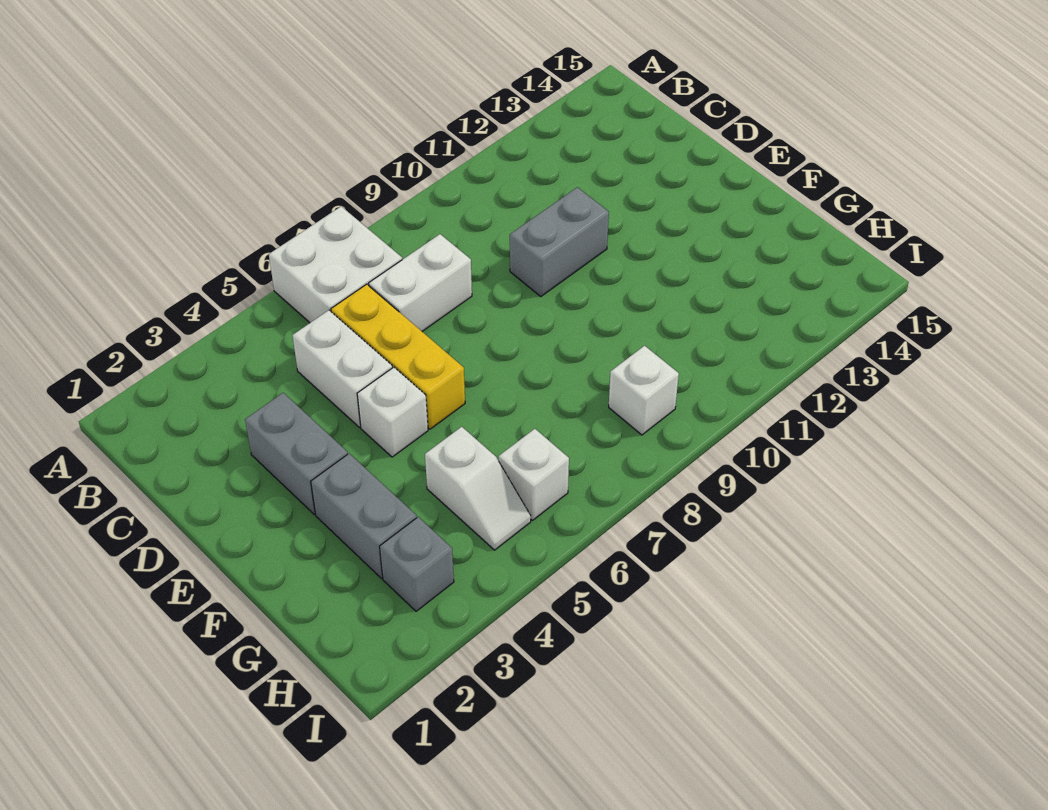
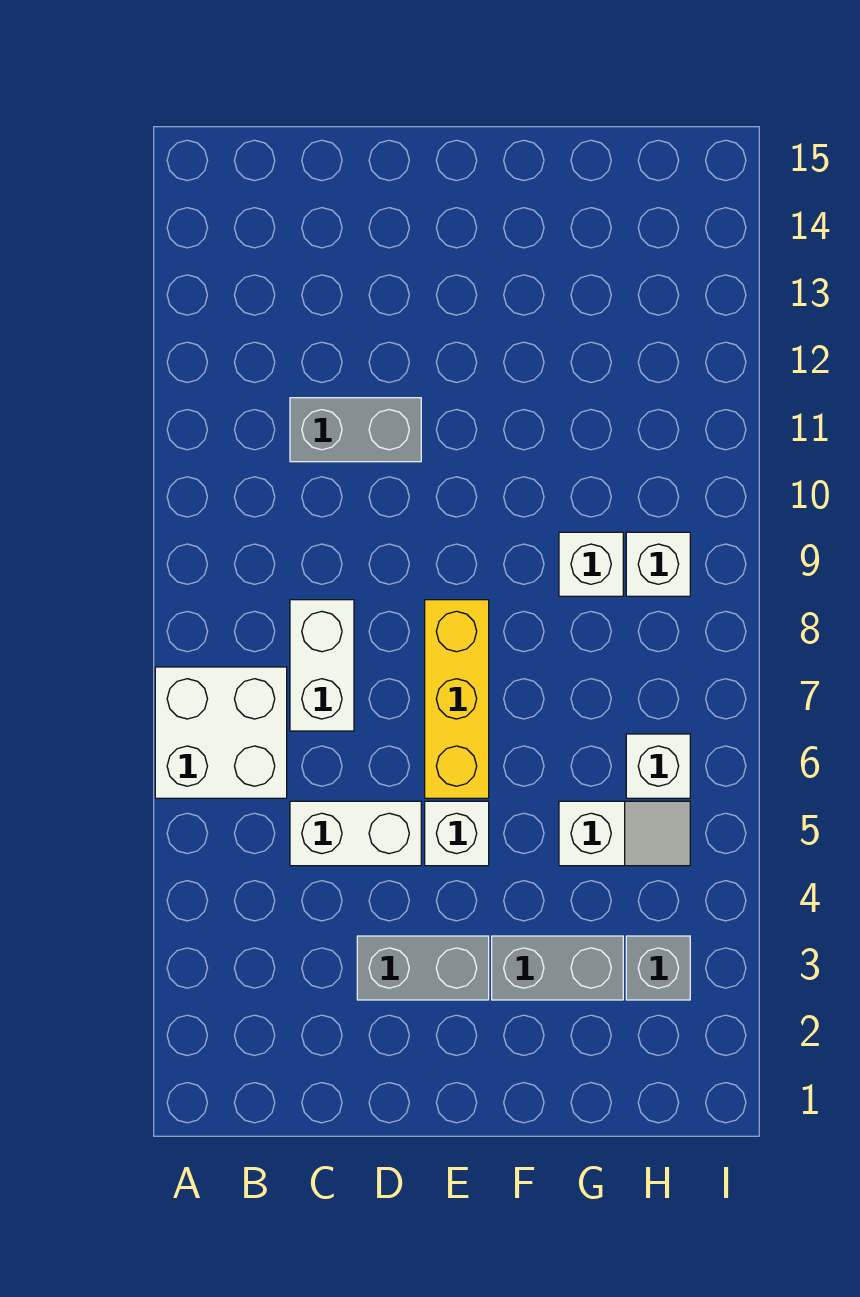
yellow 1x3 brick [331,284,465,429] -> yellow 1x3 brick turned to [425,600,489,798]
grey 1x2 brick [510,187,609,296] -> grey 1x2 brick turned to [290,398,421,462]
none -> white 1x1 brick [559,532,623,596]

